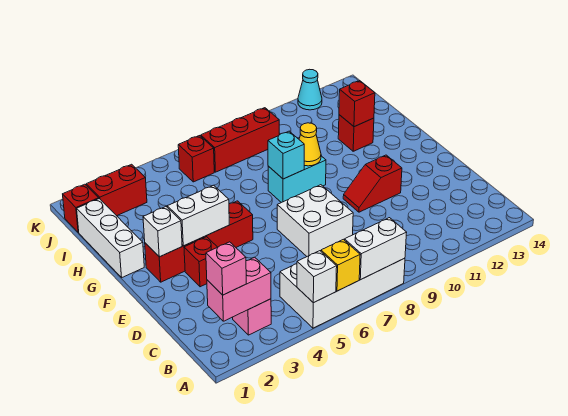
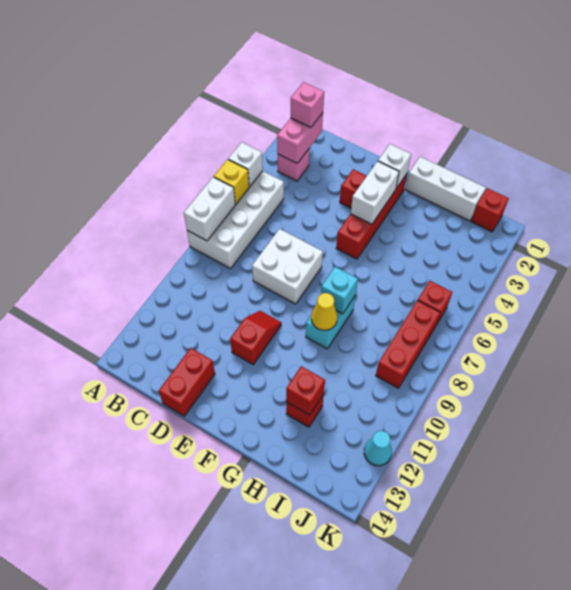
red 1x2 brick [86,164,147,216] -> red 1x2 brick moved to [159,348,215,416]

